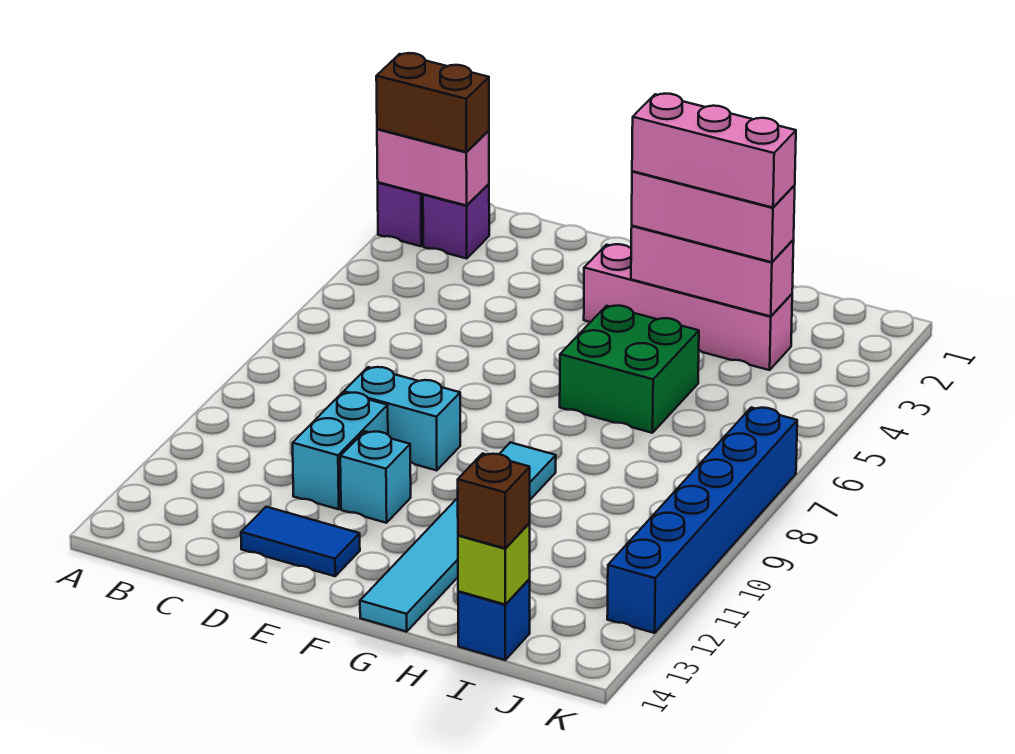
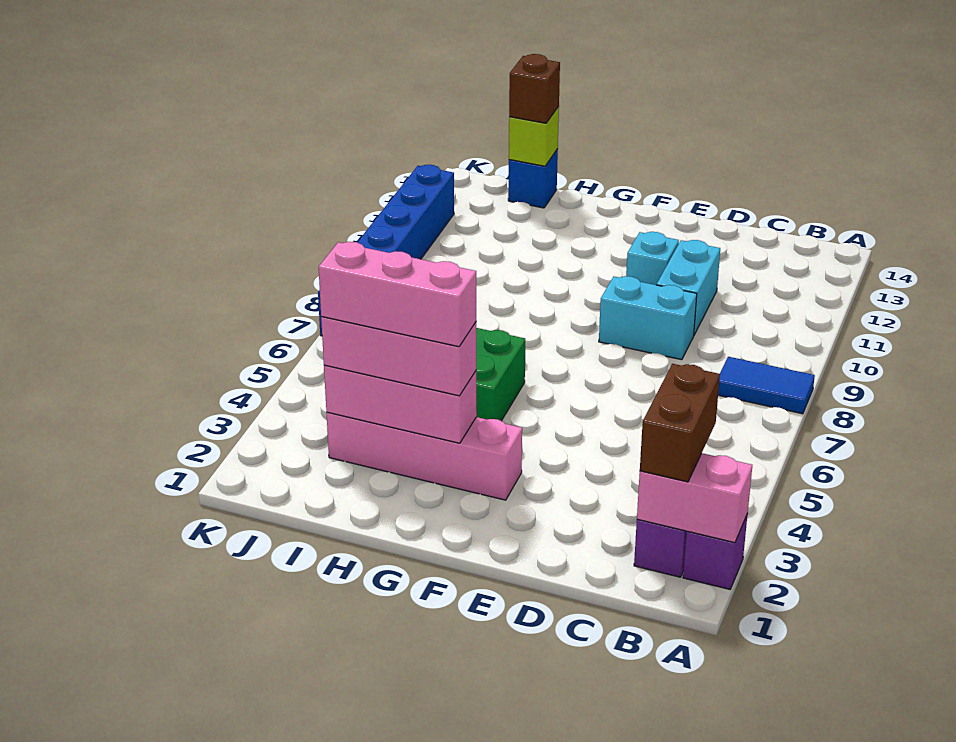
brown 1x2 brick [376,53,489,152] -> brown 1x2 brick turned to [640,364,720,482]
blue 1x2 tile [241,507,360,576] -> blue 1x2 tile moved to [718,357,815,414]
cyan 1x6 tile [360,442,556,632] -> none

